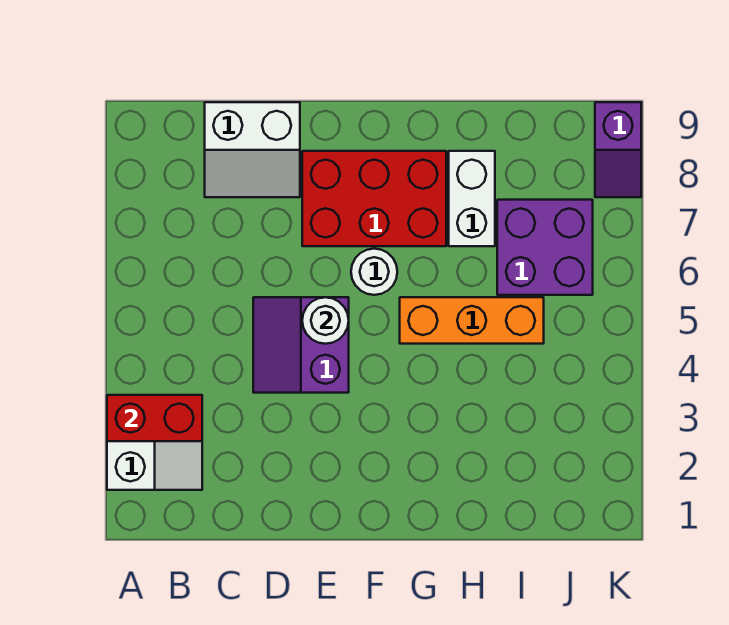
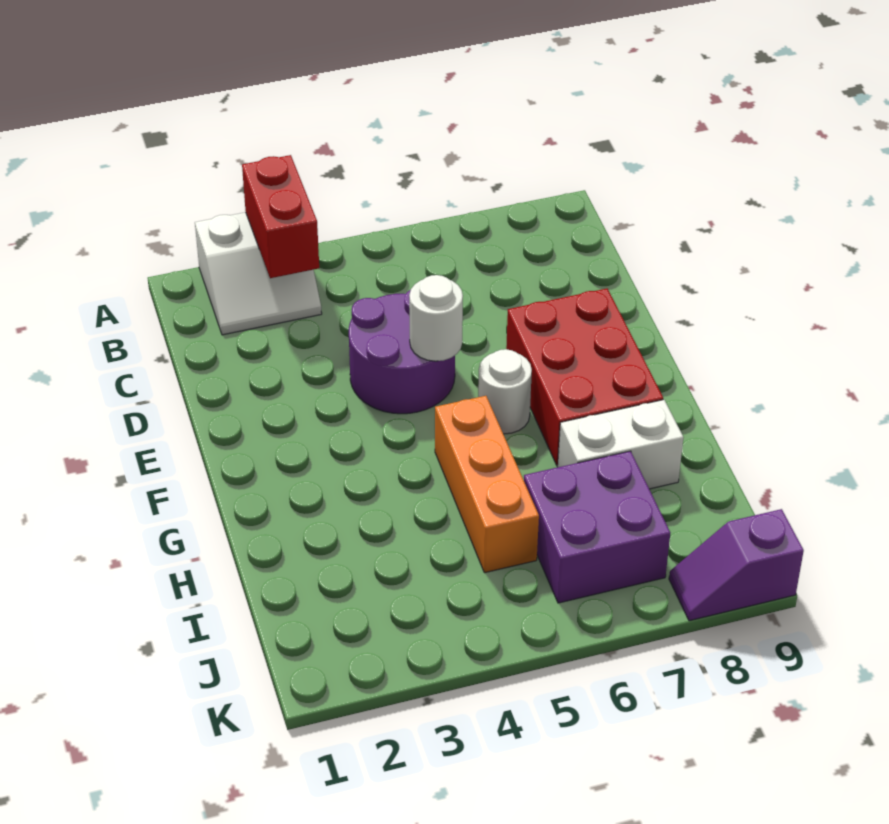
white 2x2 slope [205,102,300,197] -> none
purple 2x2 slope [253,297,349,393] -> purple 2x2 round brick [349,290,455,414]

